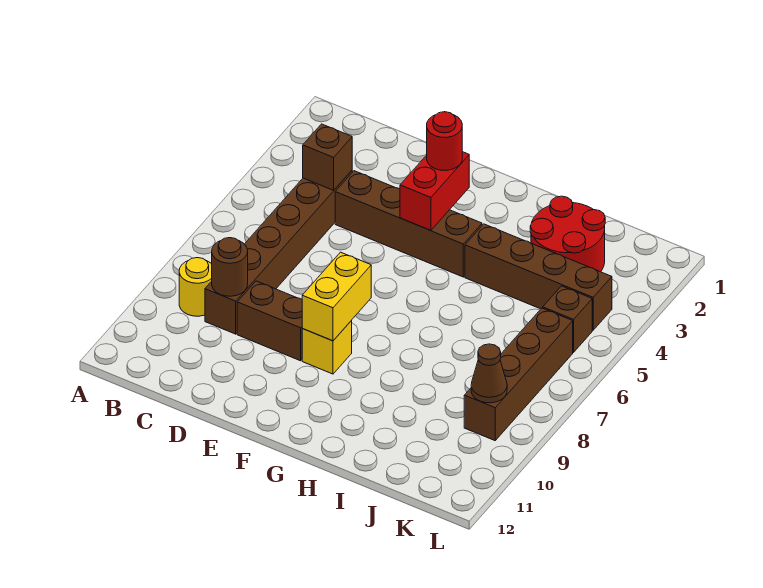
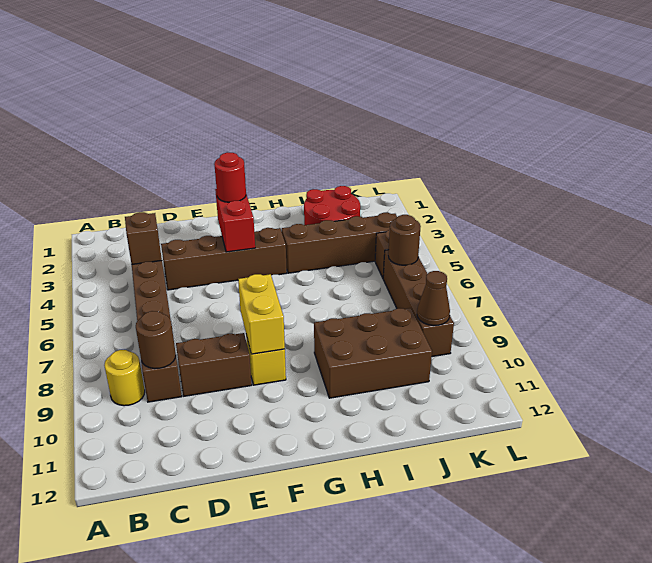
none -> brown 2x3 brick [314,308,432,398]
none -> brown 1x1 round brick [388,215,421,265]

